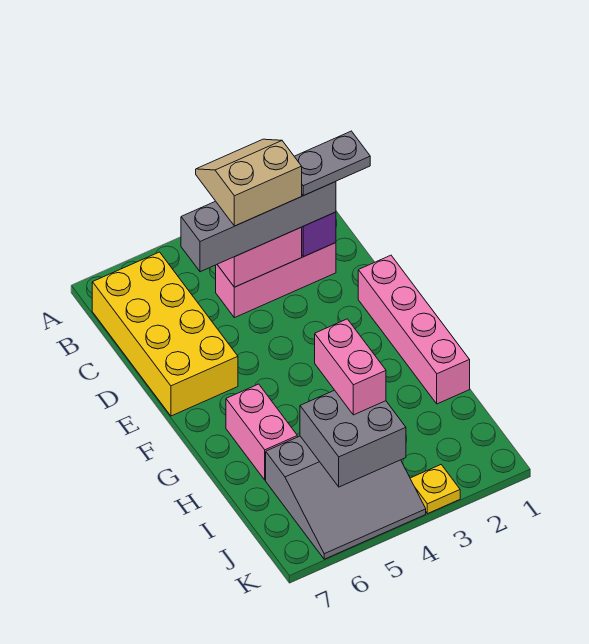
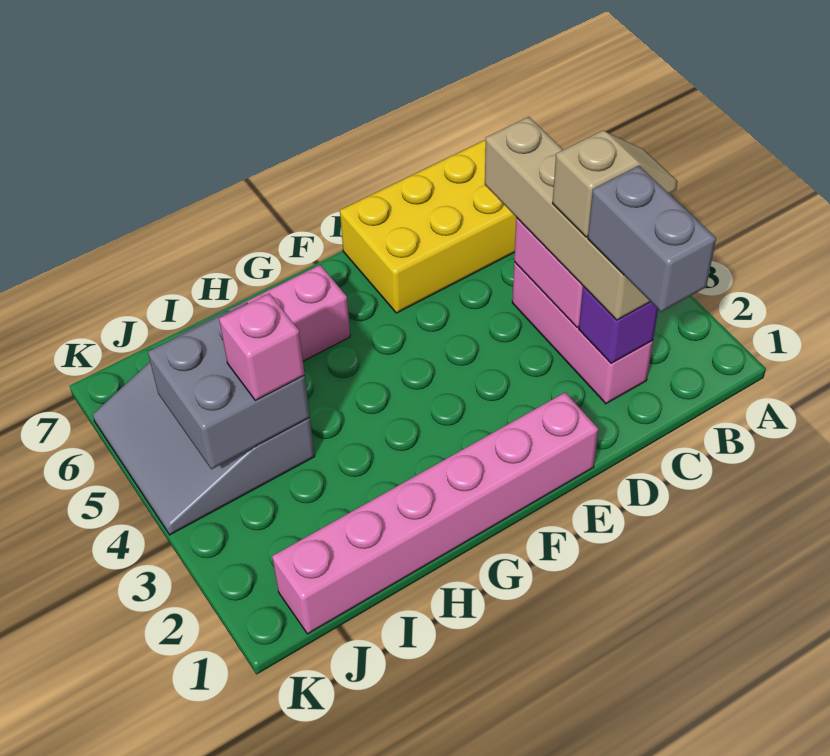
tan 2x2 slope [196,139,302,226] -> tan 1x2 slope [552,131,678,237]
grey 1x2 plate [294,131,370,196] -> grey 1x2 brick [588,166,716,312]
grey 1x4 brick [181,182,336,272] -> tan 1x4 brick [485,117,650,320]
pink 1x4 brick [358,255,470,404] -> pink 1x6 brick [272,392,598,634]
pink 1x2 brick [315,319,386,415] -> pink 1x1 brick [219,294,305,400]
yellow 1x1 plate [410,465,460,514] -> none

